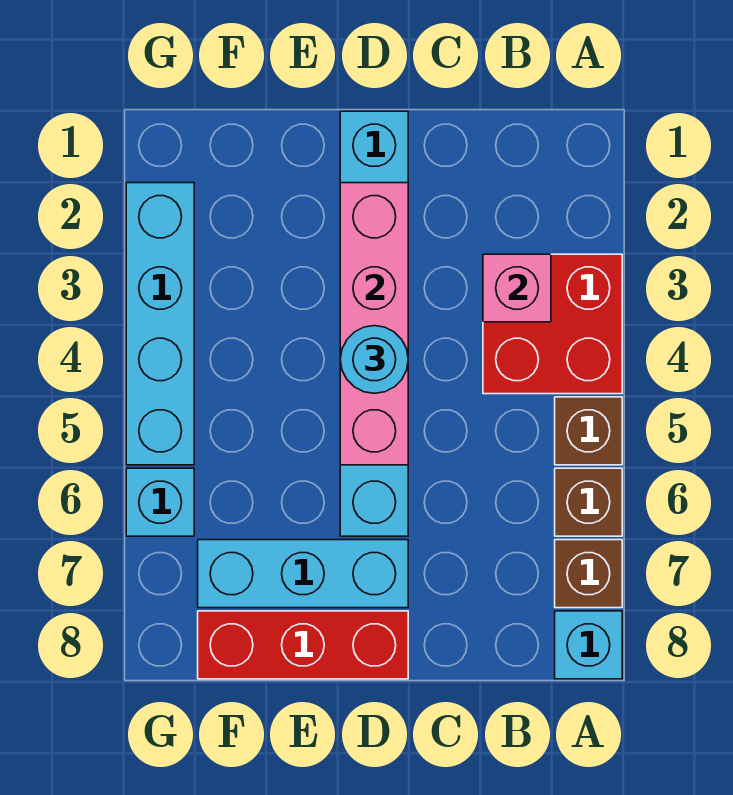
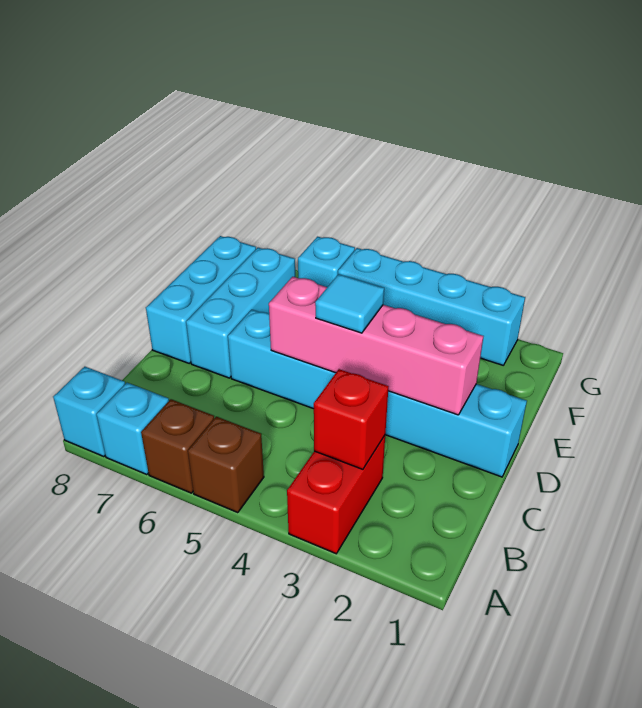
red 2x2 brick [483,254,622,394] -> red 1x2 brick [287,436,385,554]
brown 1x1 brick [555,540,622,608] -> cyan 1x1 brick [96,383,169,475]
pink 1x1 brick [483,254,551,322] -> red 1x1 brick [314,369,389,469]
cyan 1x1 round brick [340,326,408,393] -> cyan 1x1 tile [315,274,384,333]
red 1x3 brick [198,611,408,679] -> cyan 1x3 brick [146,236,256,363]

